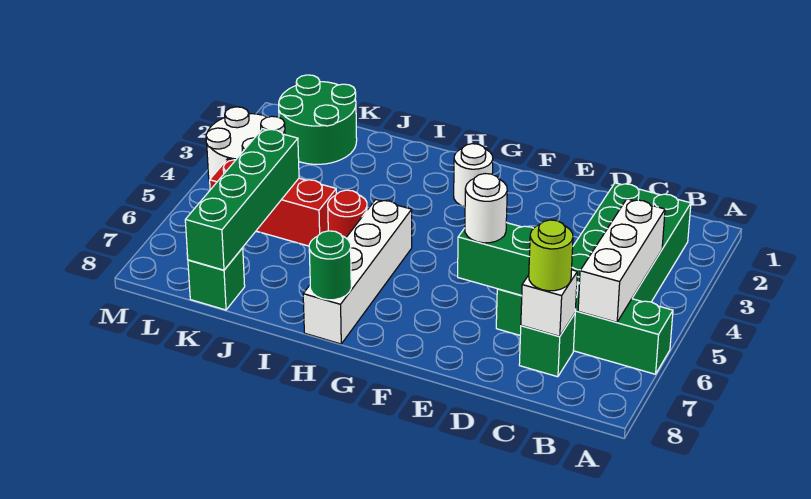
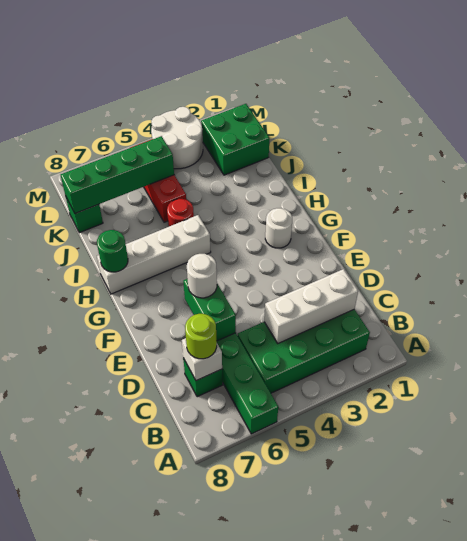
white 1x3 brick [578,199,665,322] -> white 1x3 brick moved to [264,269,358,343]
green 2x2 round brick [279,75,357,164] -> green 2x2 brick [201,104,270,175]

